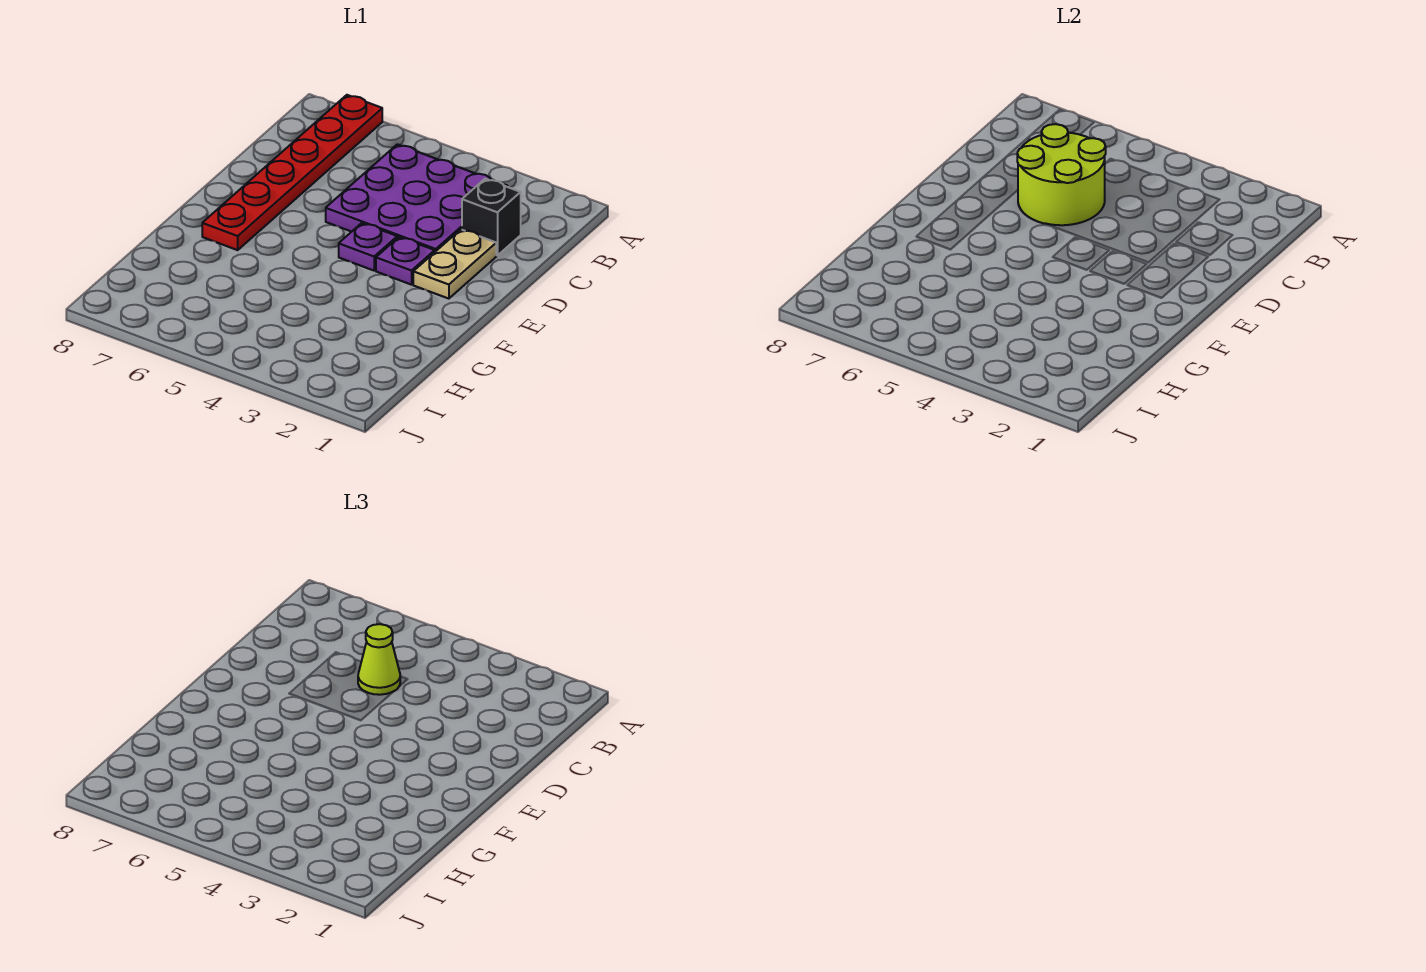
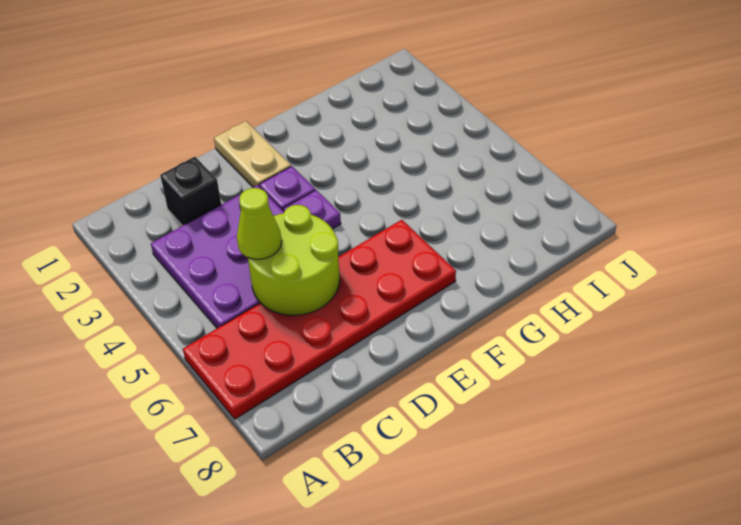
red 1x6 plate [202,95,382,250] -> red 2x6 plate [183,220,456,419]
tan 1x2 plate [413,230,496,299] -> tan 1x2 plate turned to [214,121,291,187]

